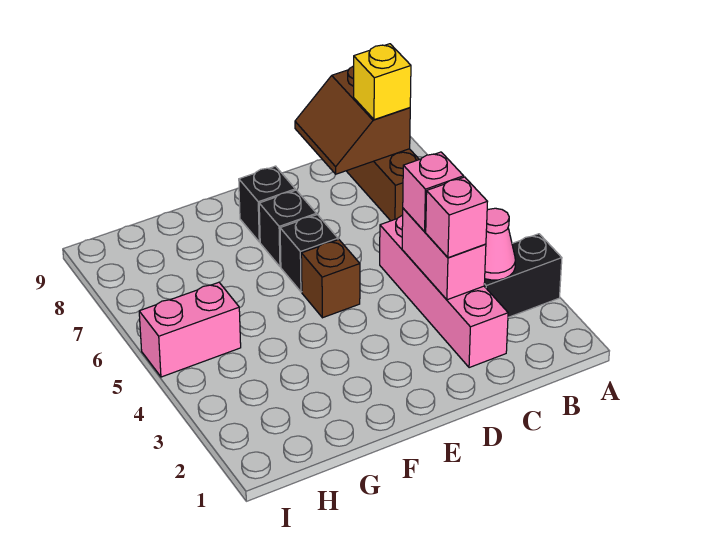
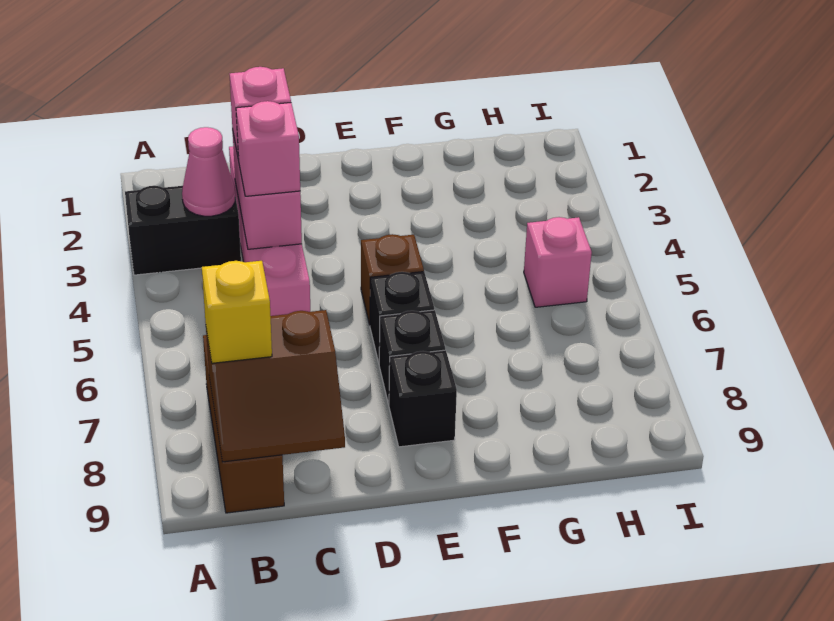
brown 2x2 slope [295,66,410,174] -> brown 2x2 slope turned to [206,310,345,462]
pink 1x2 brick [139,282,241,377] -> pink 1x1 brick [524,217,592,307]

